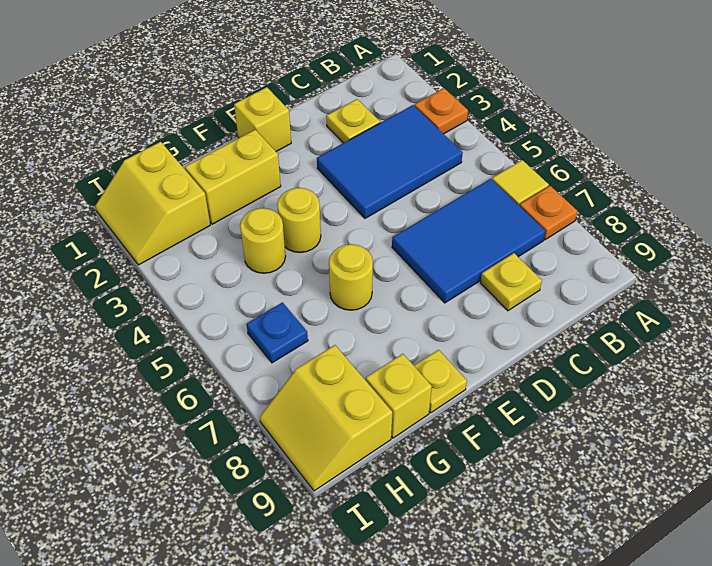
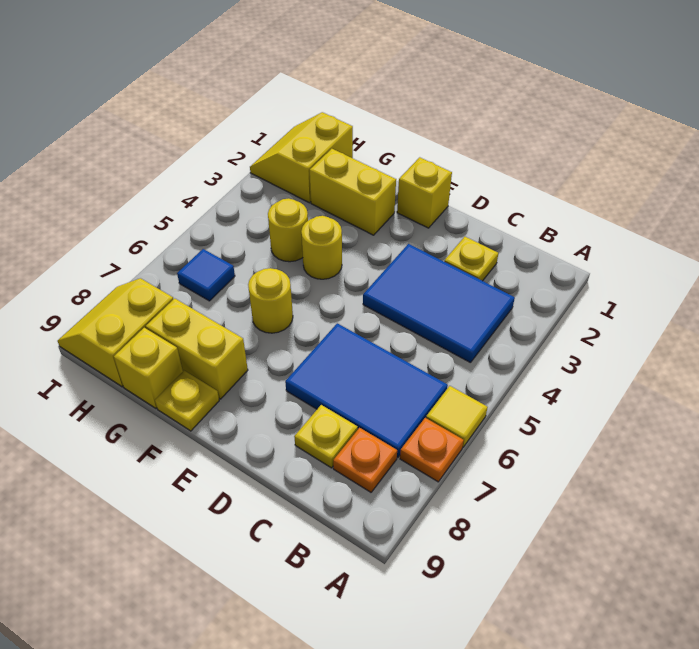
orange 1x1 plate [414,88,468,134] -> orange 1x1 plate moved to [333,428,397,492]
none -> yellow 1x2 brick [146,298,248,399]
blue 1x1 plate [246,302,308,363] -> blue 1x1 tile [177,249,235,301]

